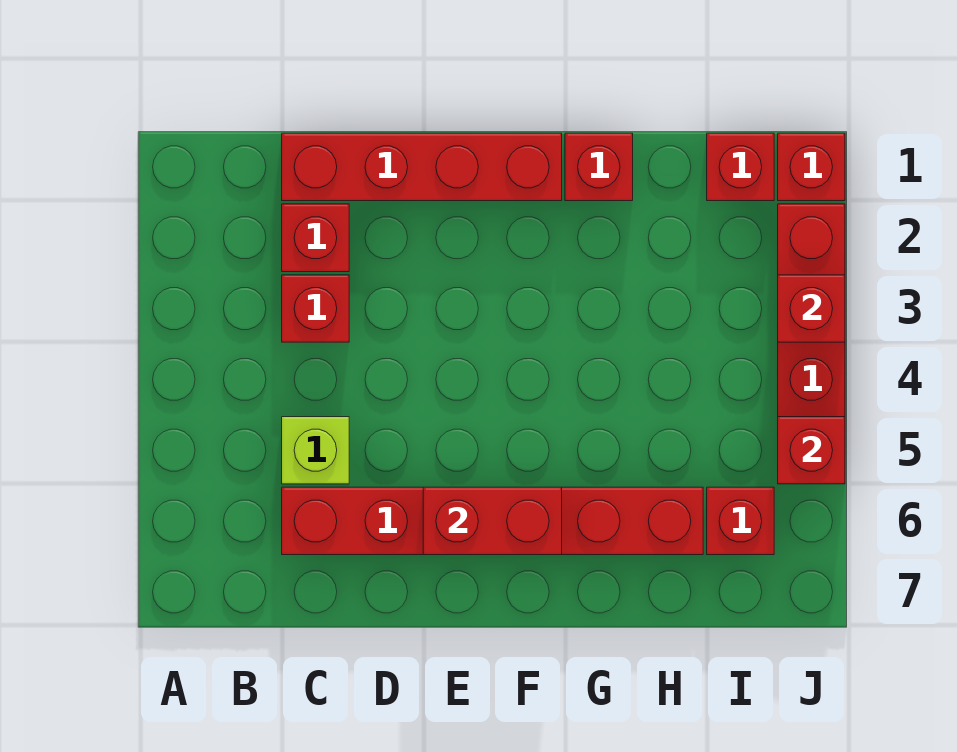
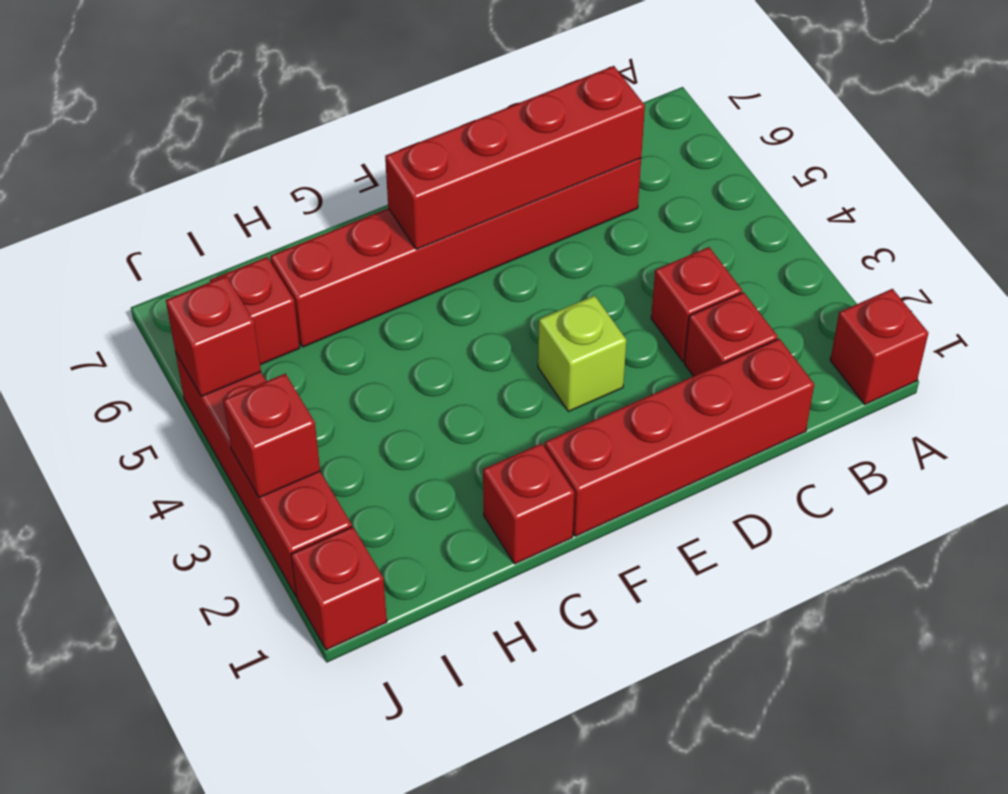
lime 1x1 brick [282,417,349,484] -> lime 1x1 brick moved to [538,296,626,412]
red 1x2 brick [423,487,562,555] -> red 1x4 brick [385,66,645,249]
red 1x1 brick [707,133,774,201] -> red 1x1 brick moved to [830,289,928,404]

